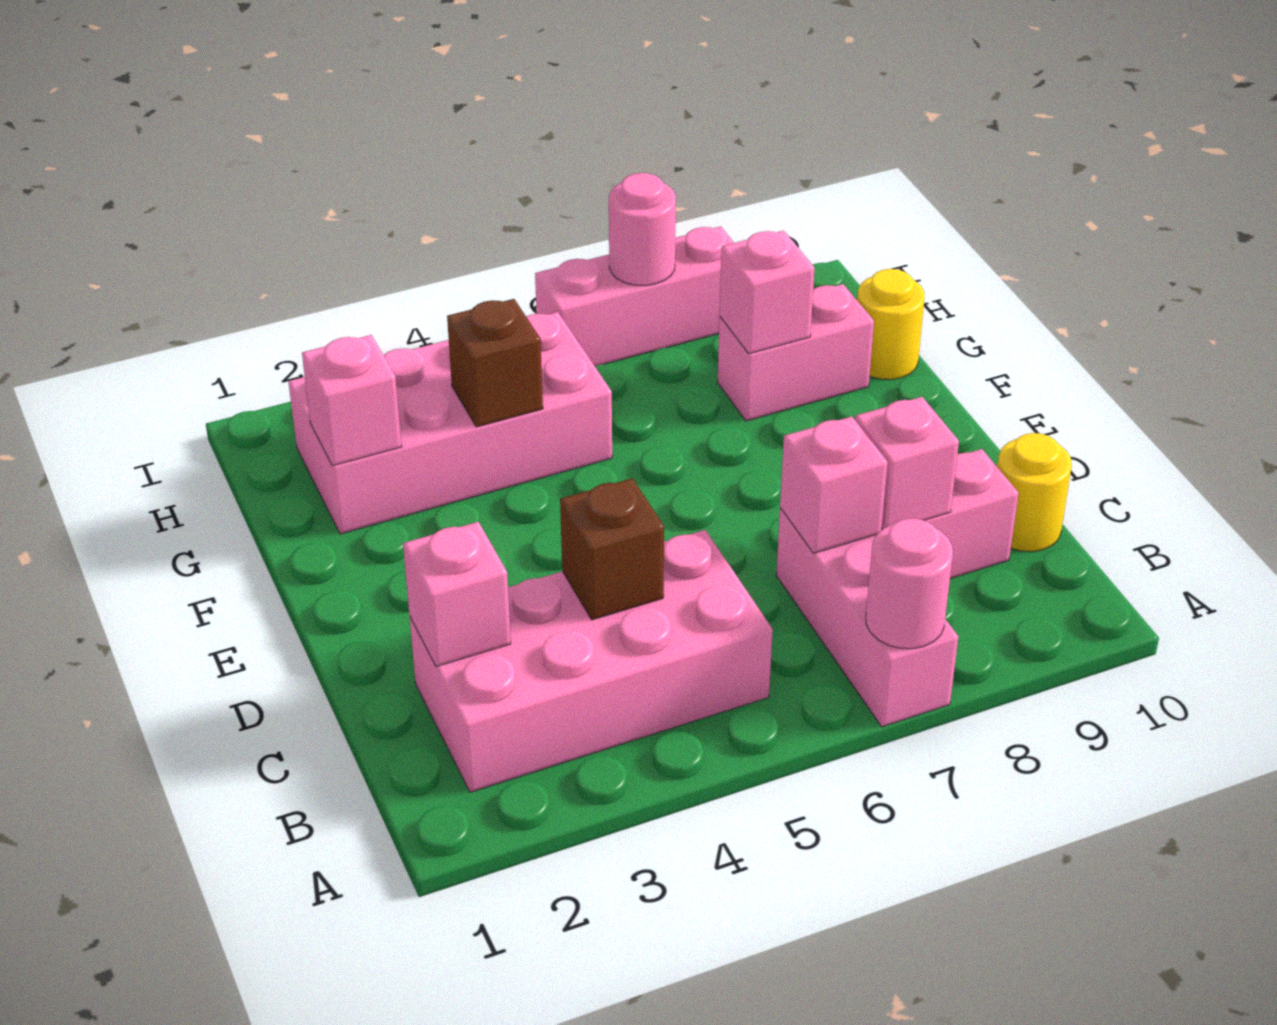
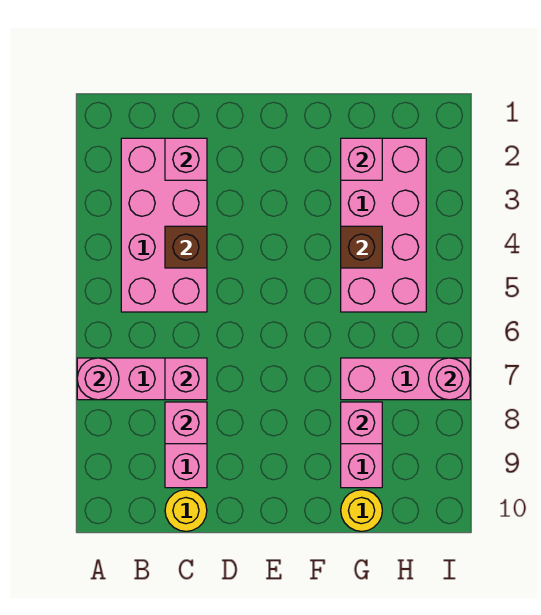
pink 1x3 brick [535,226,734,366] -> pink 1x3 brick turned to [341,358,470,400]

